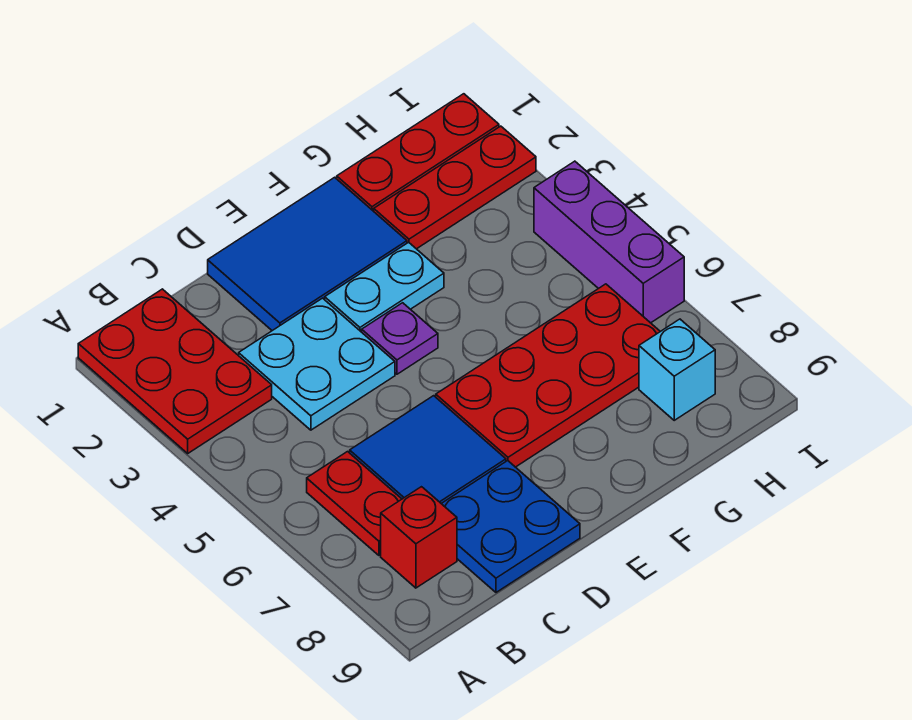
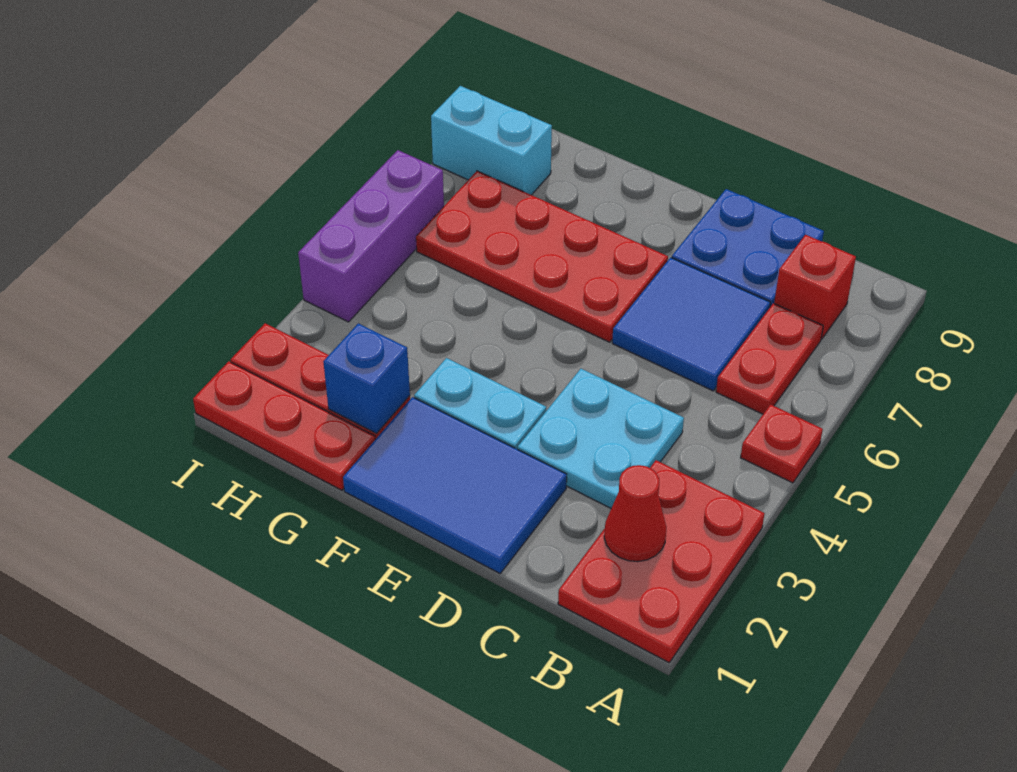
none -> red 1x1 plate [741,404,823,483]
none -> red 1x1 cone [604,465,666,561]
purple 1x1 plate [362,303,438,374] -> none
none -> blue 1x1 brick [323,323,410,433]
cyan 1x1 brick [639,319,715,420] -> cyan 1x2 brick [431,86,552,195]

